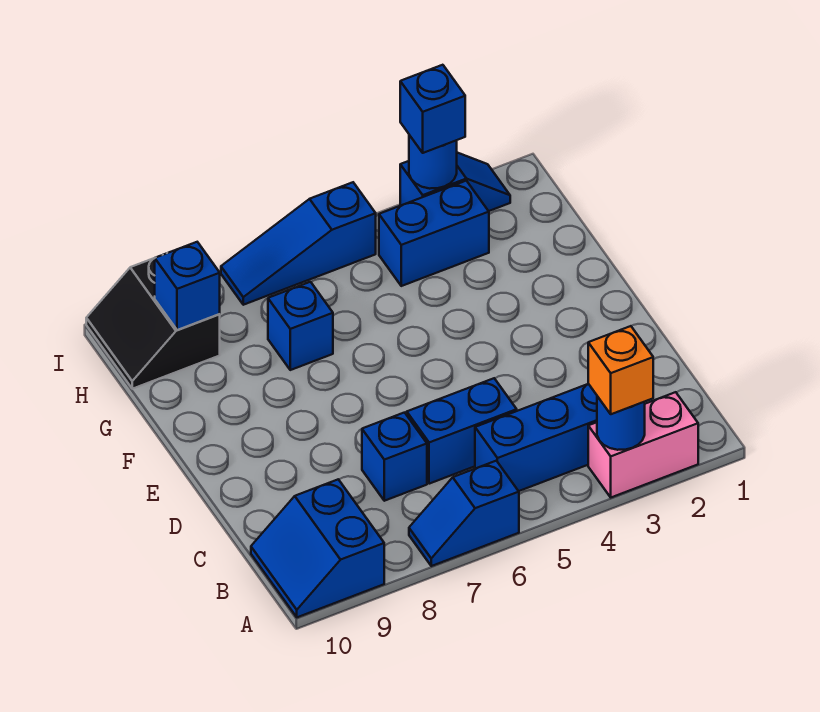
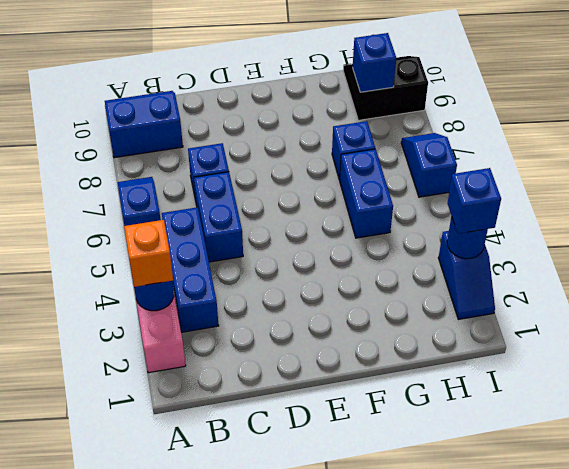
blue 1x2 brick [379,181,489,286] -> blue 1x2 brick moved to [340,149,393,238]
blue 1x3 slope [221,182,376,305] -> blue 1x2 slope [401,133,457,197]

